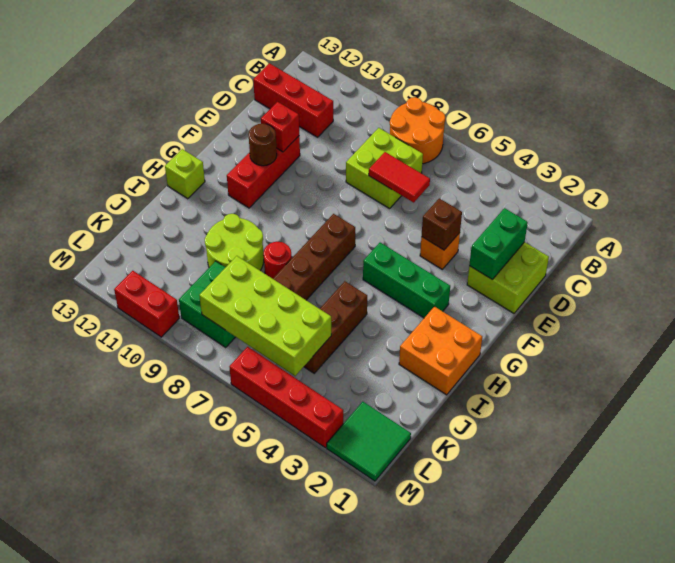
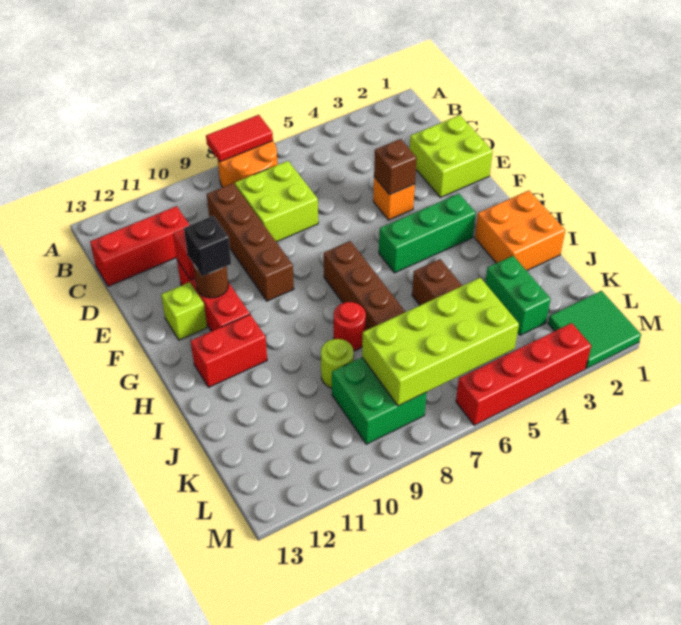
none -> brown 1x4 brick [207,183,294,301]
green 1x2 brick [469,208,528,280] -> green 1x2 brick moved to [485,256,551,335]
red 1x2 tile [369,152,430,202] -> red 1x2 tile moved to [206,115,273,162]
none -> black 1x1 brick [184,216,231,276]
lime 1x1 brick [165,149,205,199] -> lime 1x1 brick moved to [161,282,207,340]
lime 2x2 round brick [205,214,264,271] -> lime 1x1 round brick [321,339,354,388]
red 1x2 brick [114,271,179,337] -> red 1x2 brick moved to [191,315,267,387]

